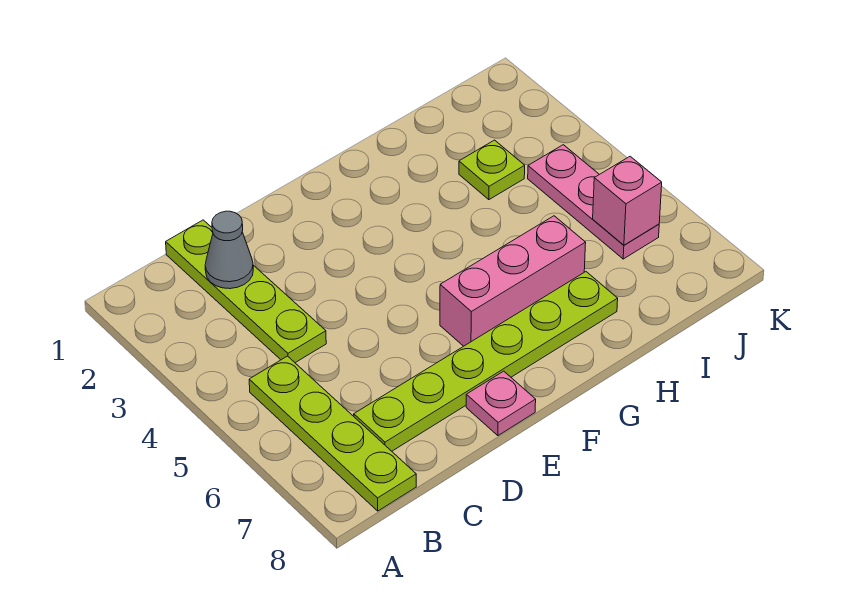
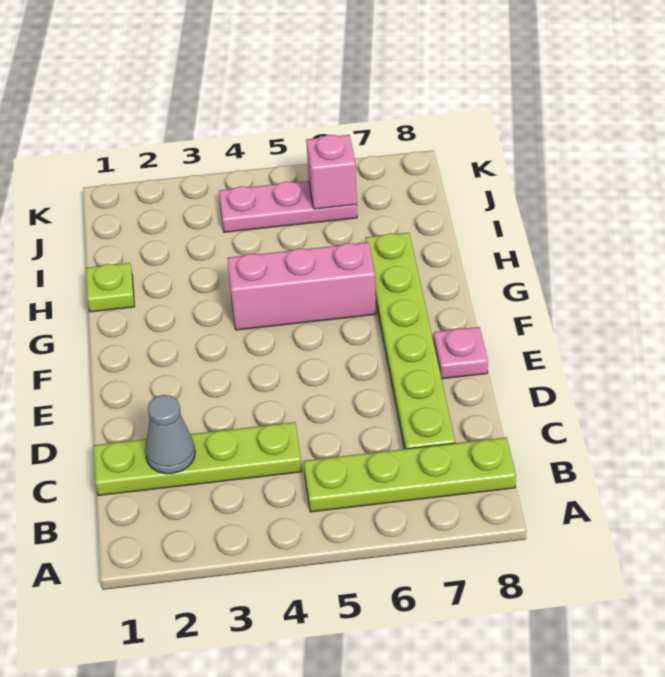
pink 1x3 brick [440,216,586,346] -> pink 1x3 brick turned to [227,242,376,330]
lime 1x1 plate [459,140,525,200] -> lime 1x1 plate moved to [86,263,135,312]

